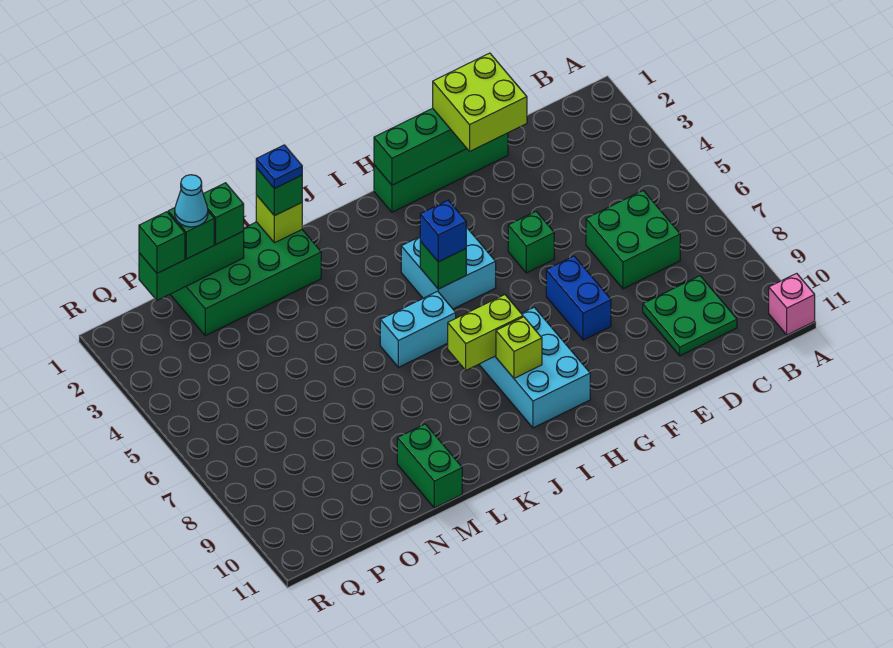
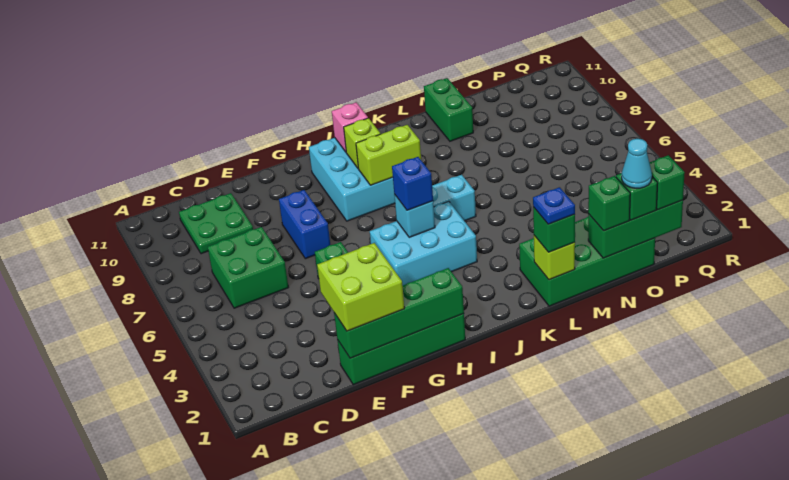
pink 1x1 brick [769,273,815,335] -> pink 1x1 brick moved to [332,102,368,152]
cyan 2x2 brick [401,227,496,309] -> cyan 2x3 brick [370,201,477,286]
green 1x1 brick [420,241,466,289] -> cyan 1x1 brick [394,194,435,237]

